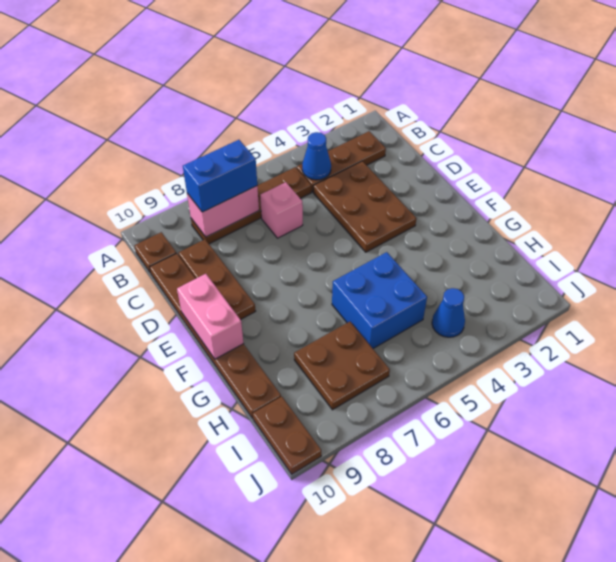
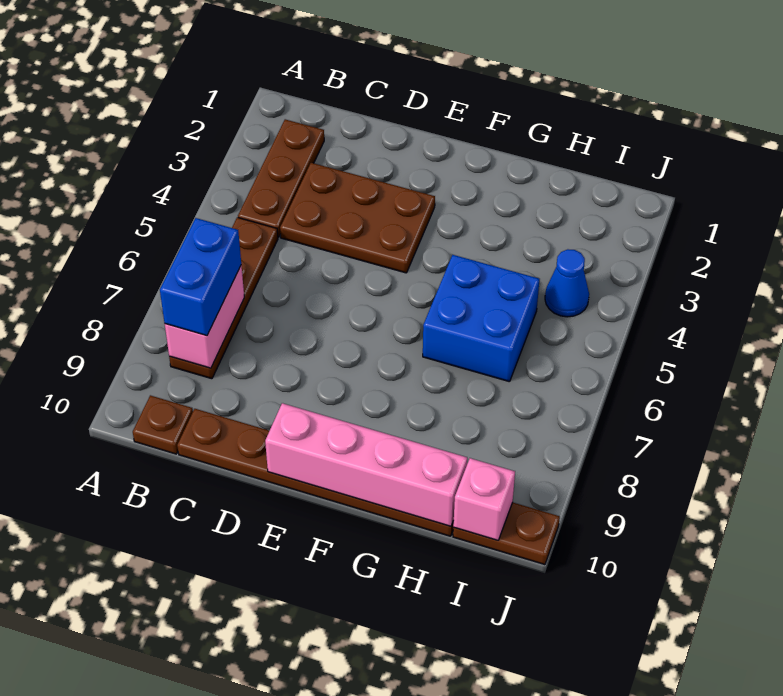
blue 1x1 cone [302,132,331,180] -> none
pink 1x1 brick [260,182,303,238] -> pink 1x1 brick moved to [453,458,515,540]
brown 1x3 plate [178,239,255,320] -> none
pink 1x2 brick [177,274,244,359] -> pink 1x4 brick [265,403,467,526]
brown 2x2 plate [294,322,390,410] -> none

